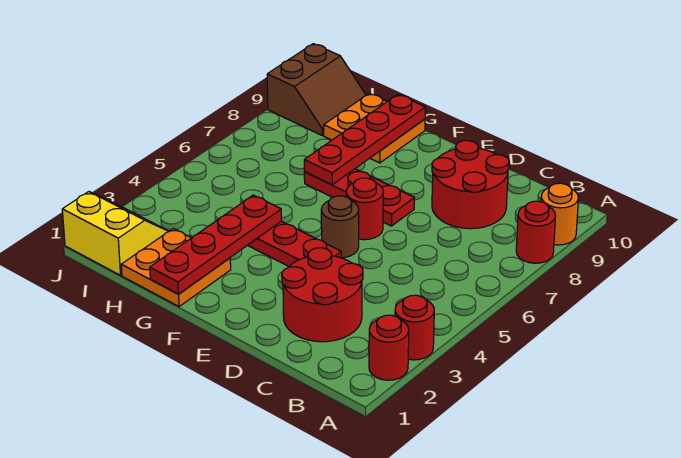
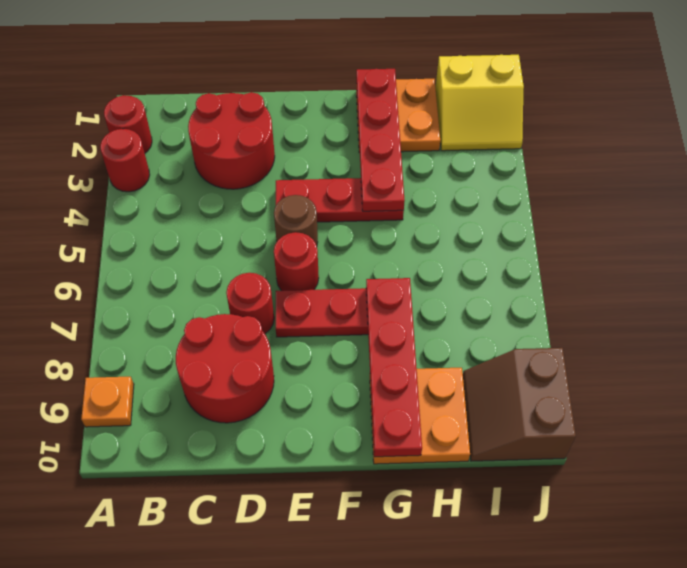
red 1x1 round brick [516,201,556,263] -> red 1x1 round brick moved to [226,273,274,334]
orange 1x1 round brick [541,183,579,245] -> orange 1x1 plate [81,377,134,427]

